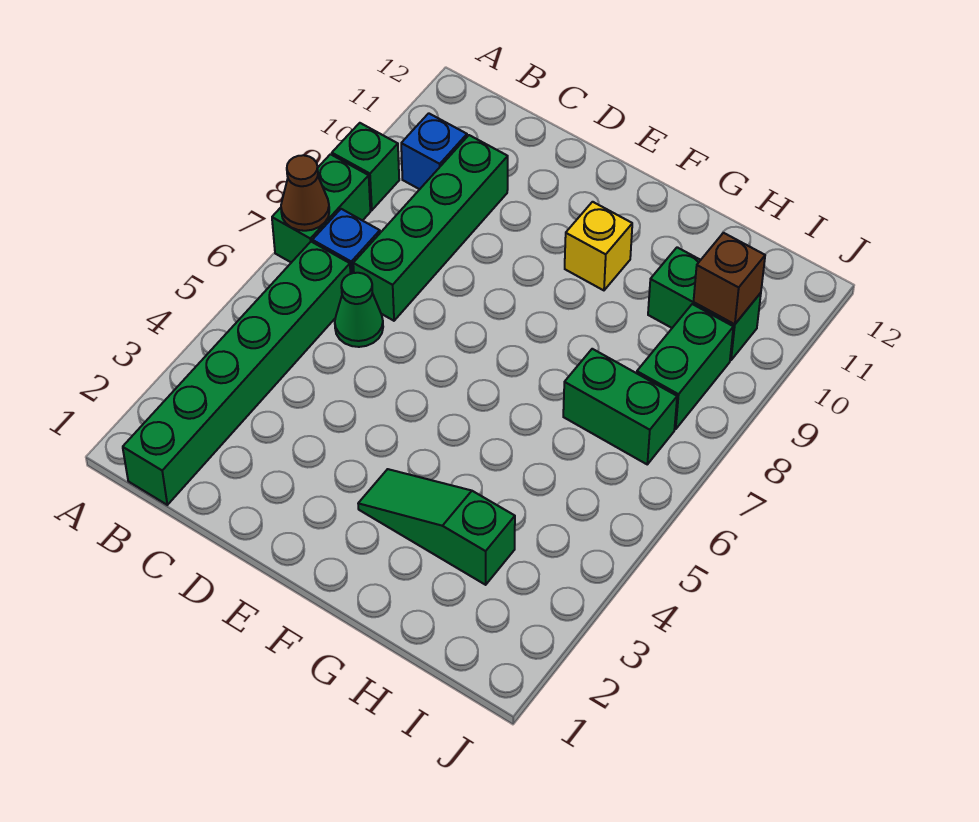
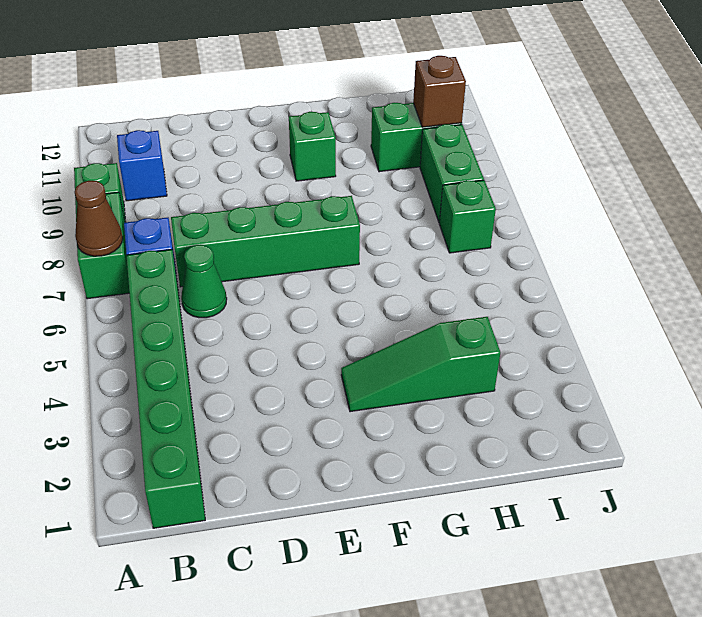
green 1x4 brick [353,135,508,321] -> green 1x4 brick turned to [171,196,360,287]
yellow 1x1 brick [565,202,632,290] -> green 1x1 brick [289,112,336,181]
green 1x2 brick [563,349,677,464] -> green 1x1 brick [439,180,496,253]

